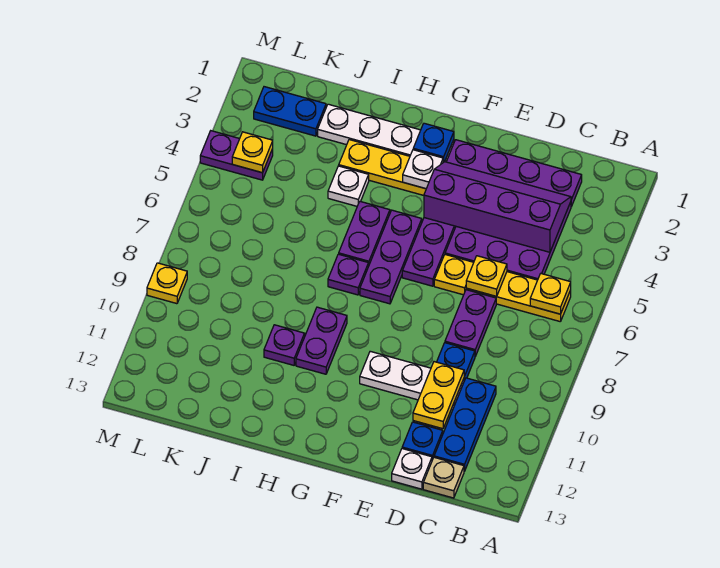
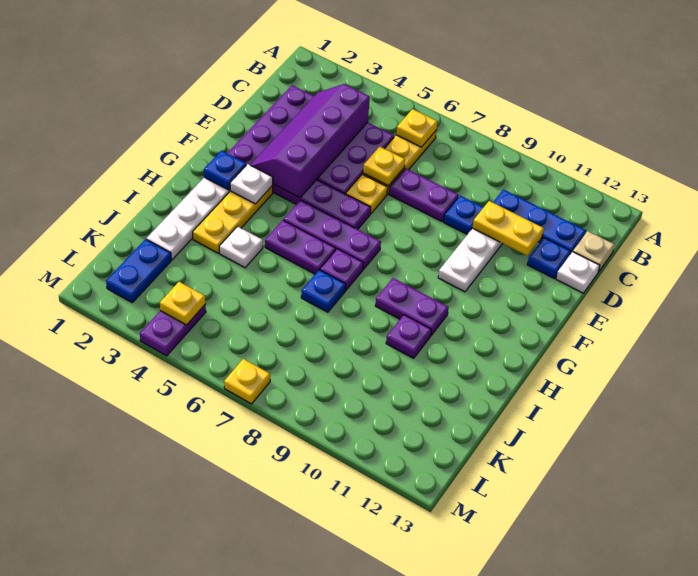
none -> blue 1x1 plate [301,270,346,312]
yellow 1x1 plate [147,263,187,304] -> yellow 1x1 plate moved to [224,359,270,404]

